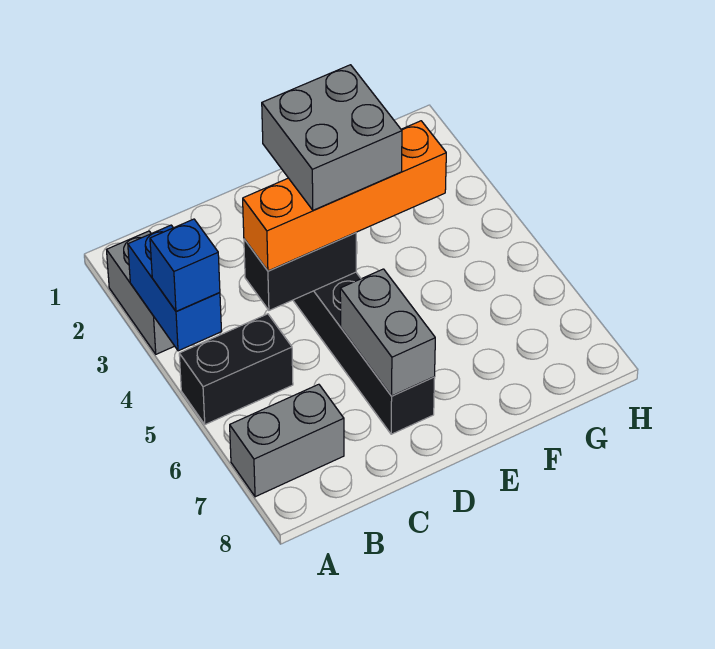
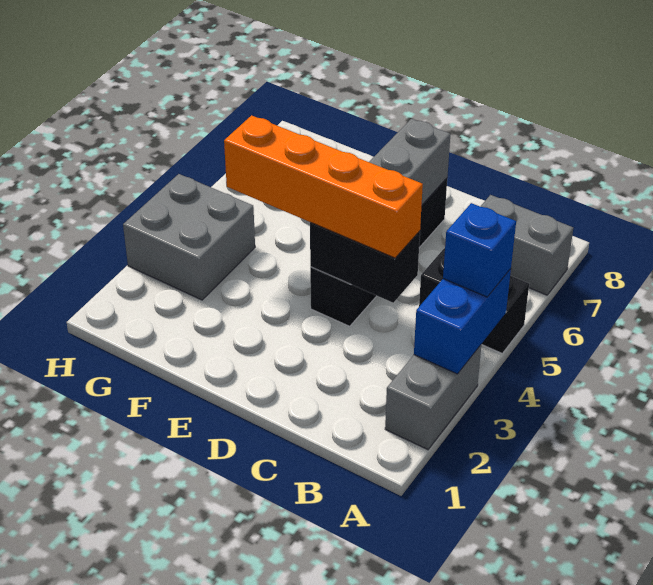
grey 2x2 brick [262,65,402,210] -> grey 2x2 brick moved to [123,174,255,300]

